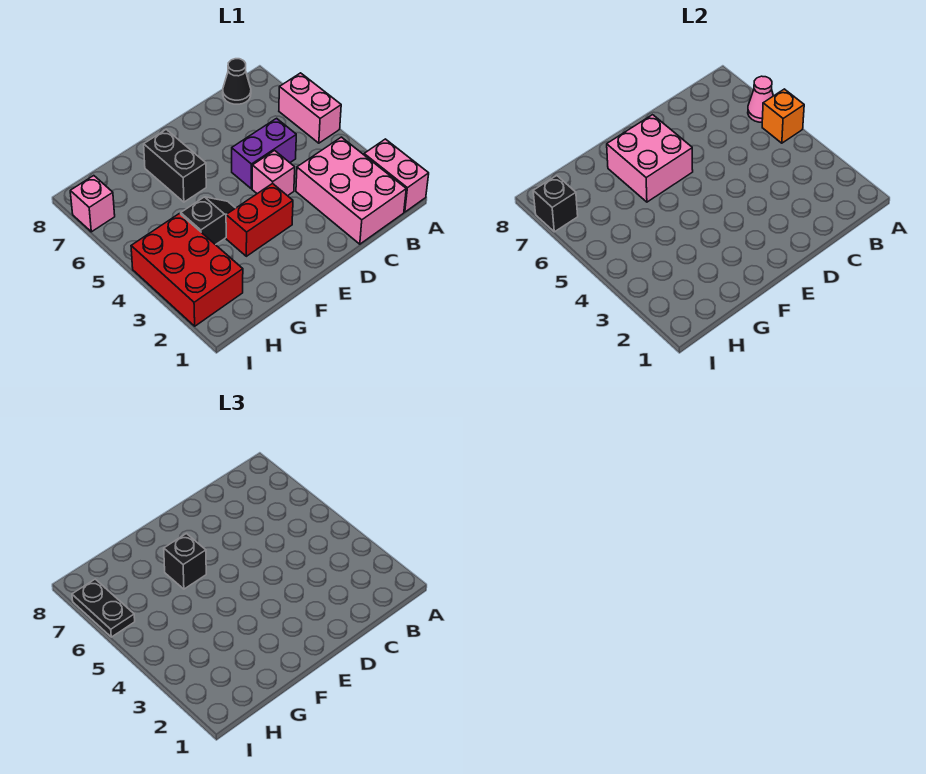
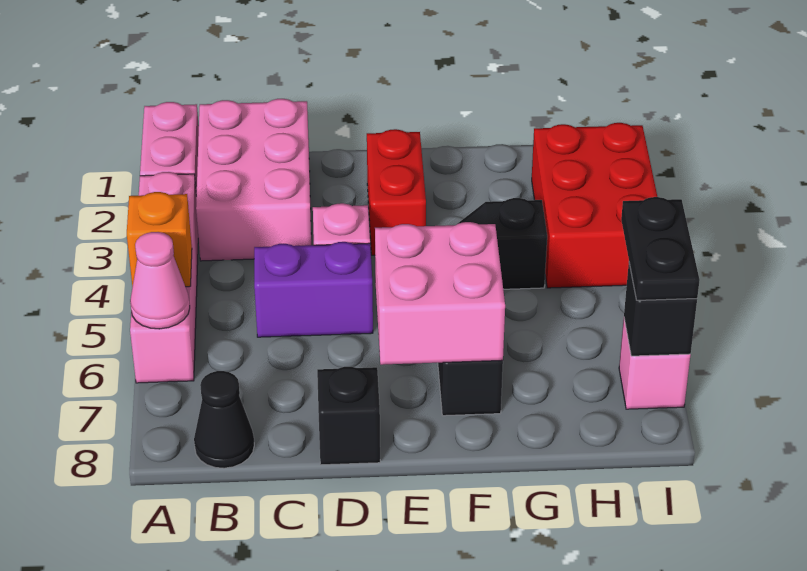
pink 1x2 brick [279,73,341,143] -> pink 1x4 brick [130,172,198,383]
red 1x2 brick [226,183,293,256] -> red 1x2 brick turned to [367,129,426,255]
black 1x1 brick [164,534,206,589] -> black 1x1 brick moved to [317,367,380,465]

